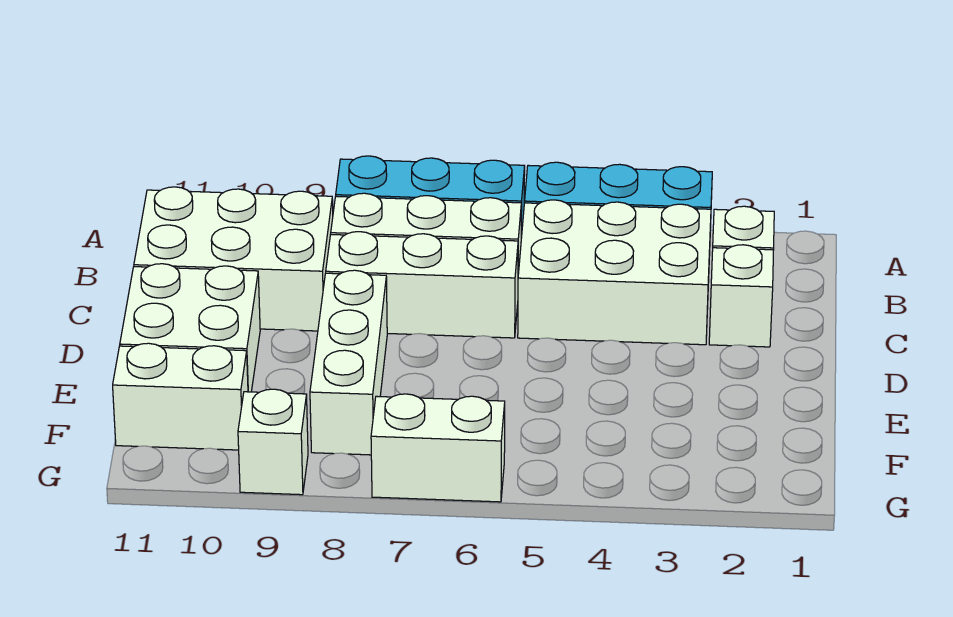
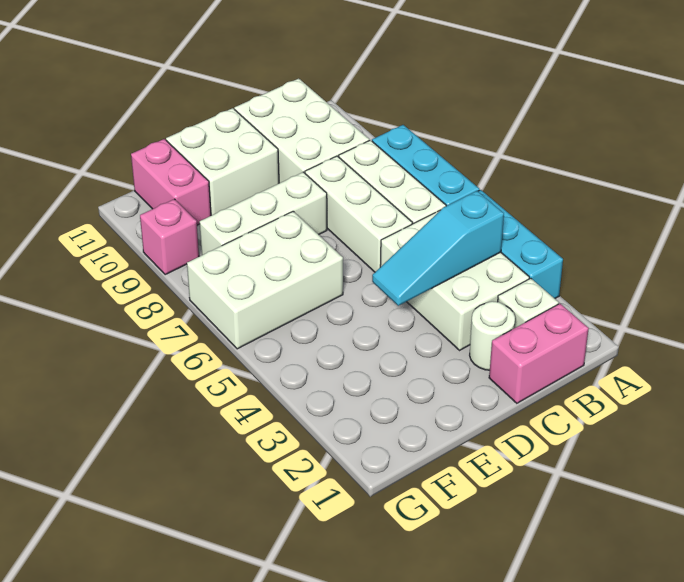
none -> pink 1x2 brick [489,304,589,403]
none -> cyan 1x3 slope [372,191,504,306]
white 1x1 brick [709,245,773,347] -> white 1x1 round brick [470,301,515,370]
white 1x2 brick [113,343,248,450] -> pink 1x2 brick [131,139,211,225]
white 1x2 brick [371,394,505,502] -> white 2x3 brick [187,211,343,349]
white 1x1 brick [238,389,308,495] -> pink 1x1 brick [140,199,199,275]

